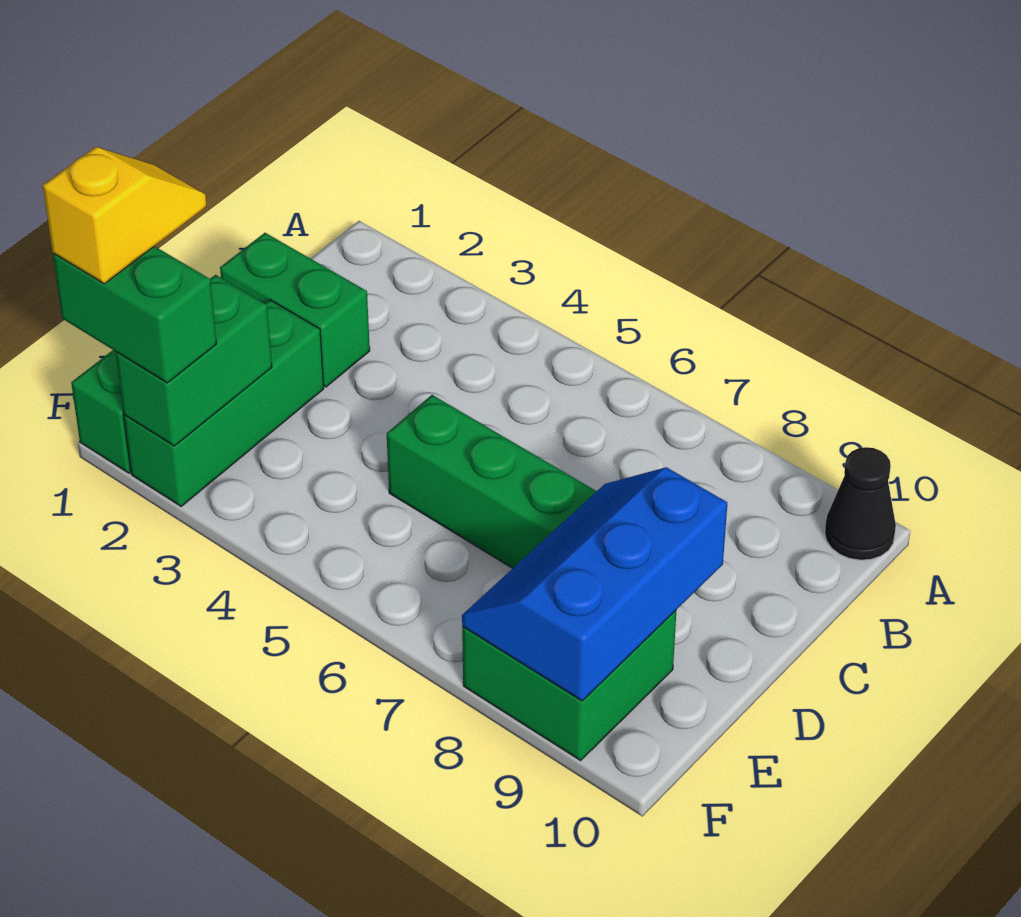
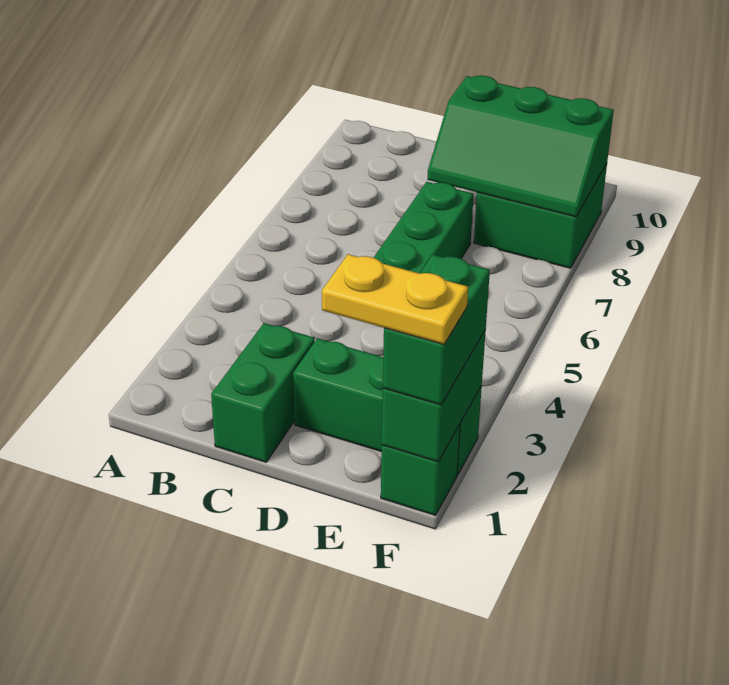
black 1x1 cone [825,447,896,560] -> none
blue 2x3 slope [462,467,727,701] -> green 2x3 slope [427,76,614,217]
yellow 1x2 slope [43,147,207,284] -> yellow 1x2 plate [322,254,468,344]
green 1x2 brick [116,275,272,446] -> green 1x2 brick turned to [382,329,486,462]

